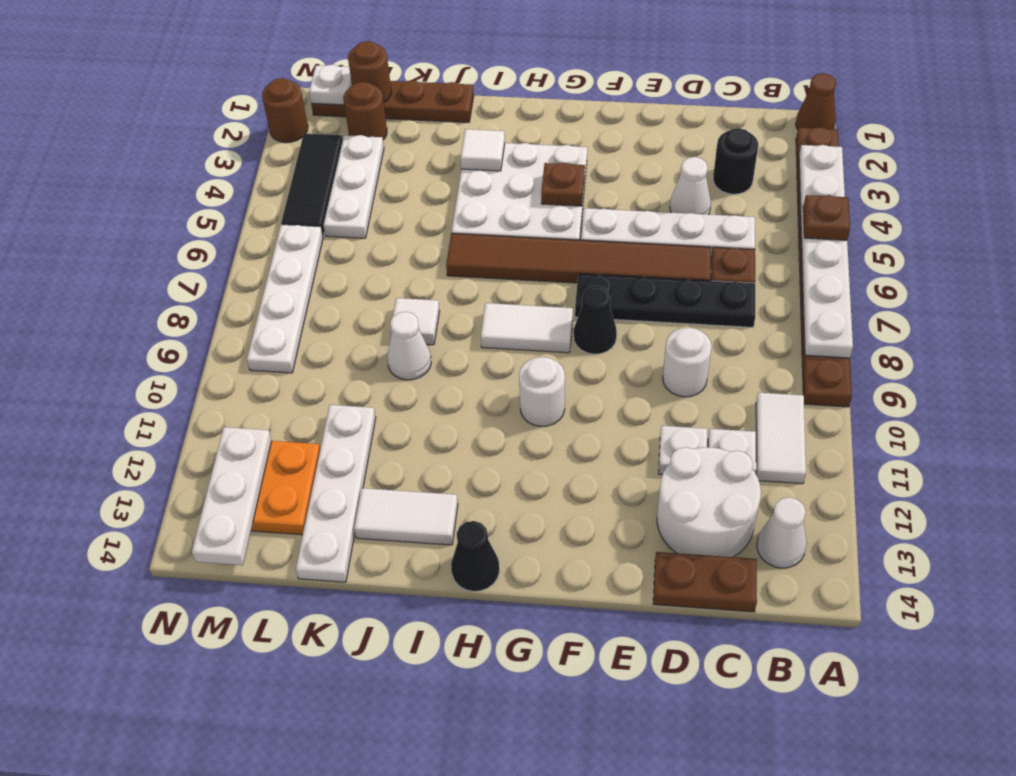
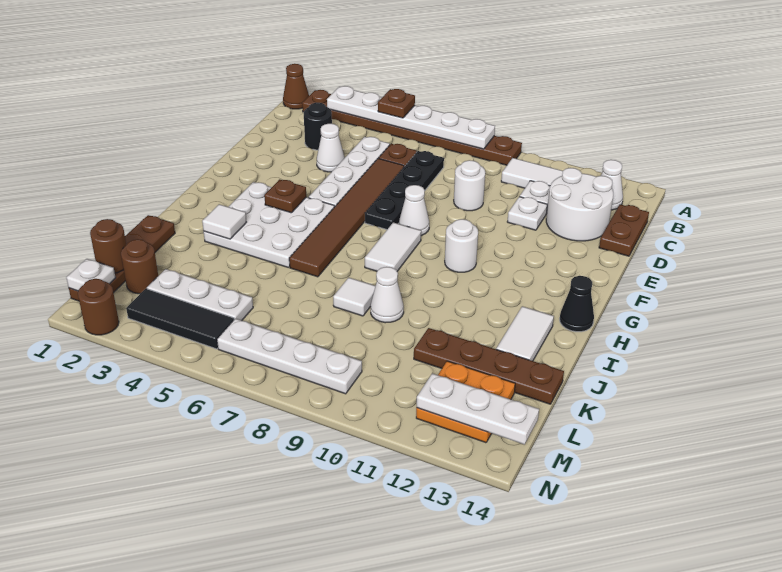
black 1x1 cone [573,286,617,354] -> white 1x1 cone [399,185,429,236]
white 1x4 plate [296,405,376,582] -> brown 1x4 plate [414,328,564,404]

